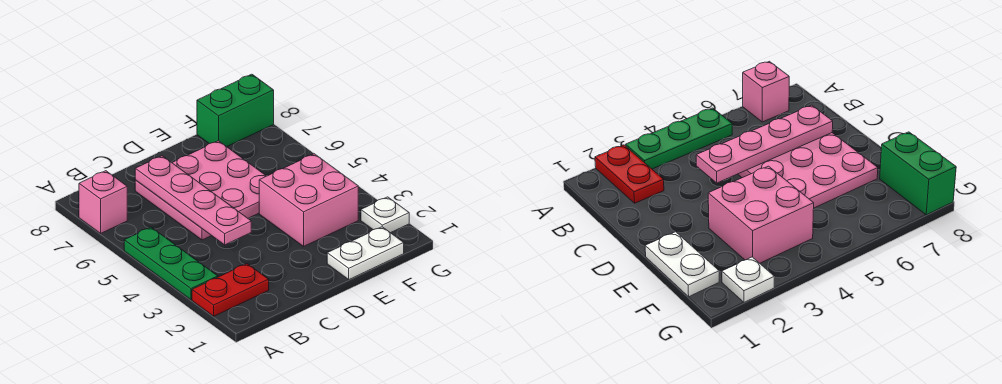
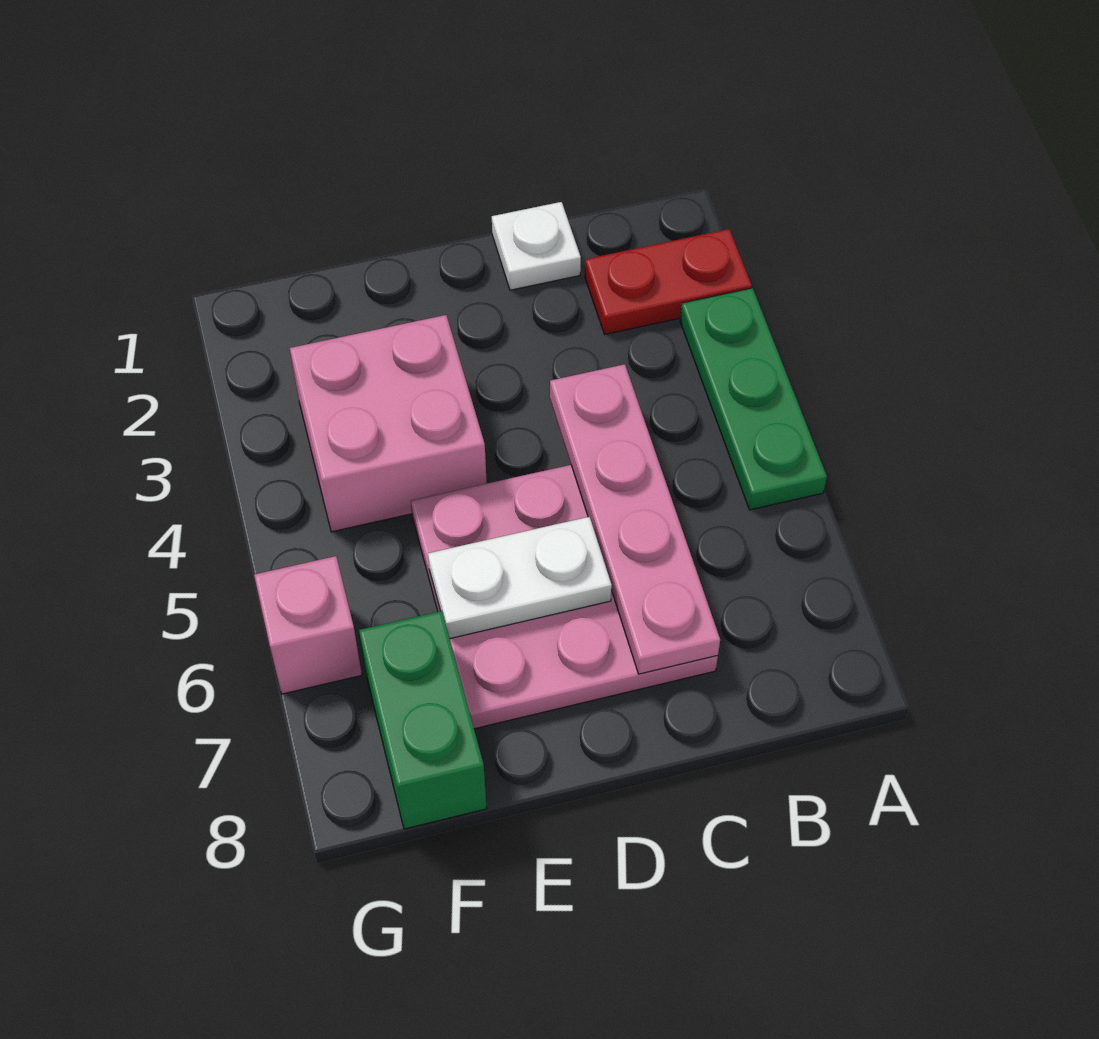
pink 1x1 brick [79,171,127,233] -> pink 1x1 brick moved to [254,556,362,694]
white 1x2 plate [327,227,404,279] -> white 1x2 plate moved to [428,517,612,638]
green 1x2 brick [197,74,274,147] -> green 1x2 brick turned to [359,611,487,829]
white 1x1 plate [361,197,409,233] -> white 1x1 plate moved to [492,202,581,290]

